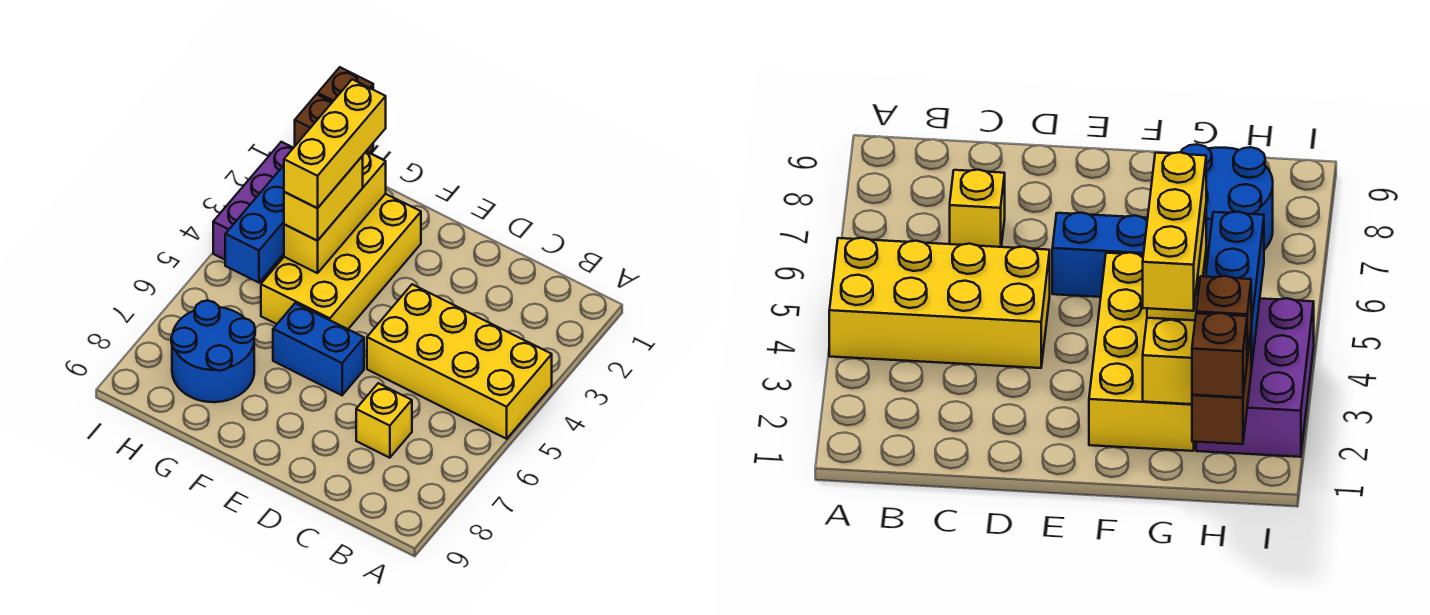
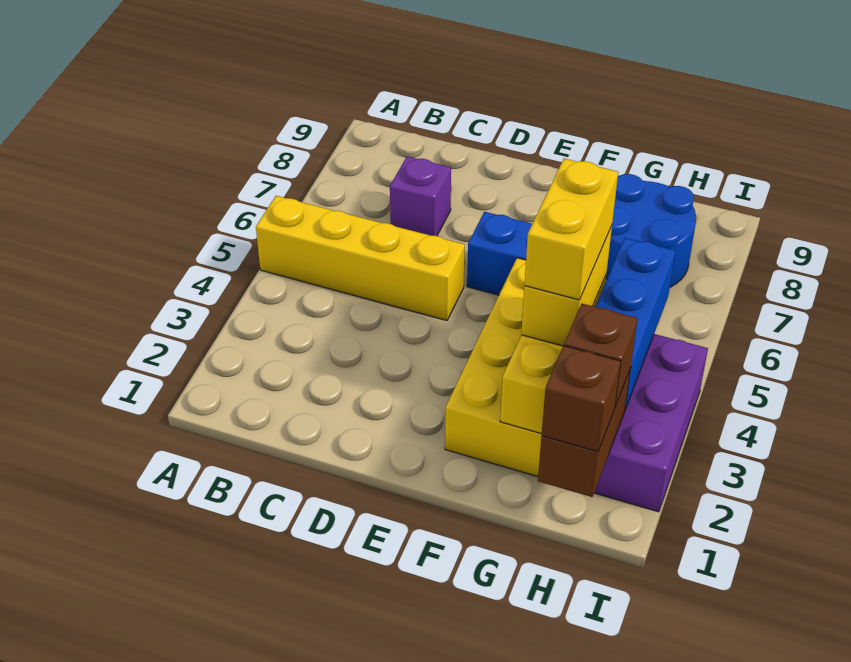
yellow 2x4 brick [367,284,552,439] -> yellow 1x4 brick [256,196,465,321]
yellow 1x1 brick [356,383,412,458] -> purple 1x1 brick [390,156,451,236]
yellow 1x3 brick [284,79,386,208] -> yellow 1x2 brick [524,159,618,300]

